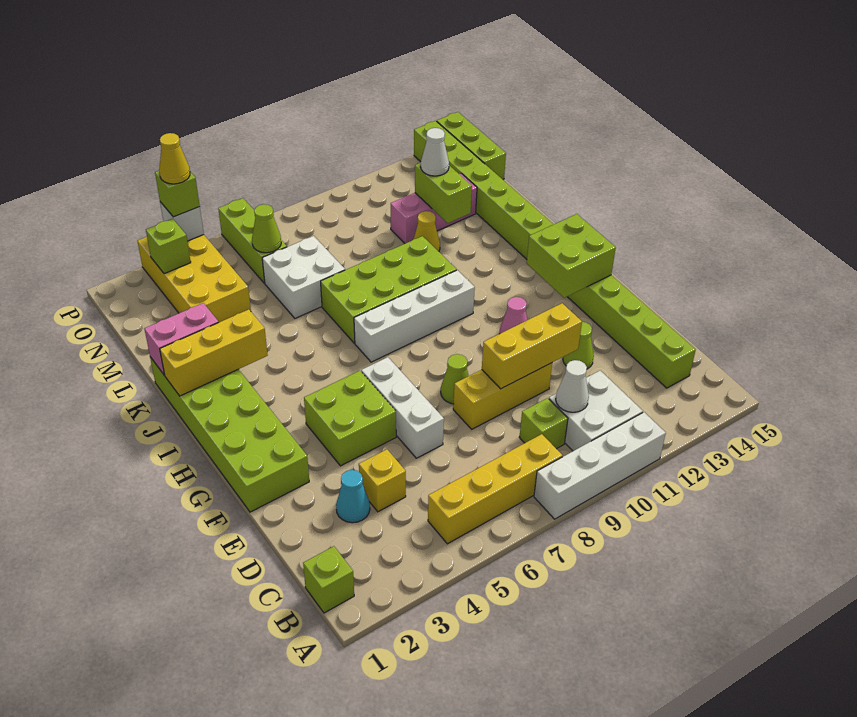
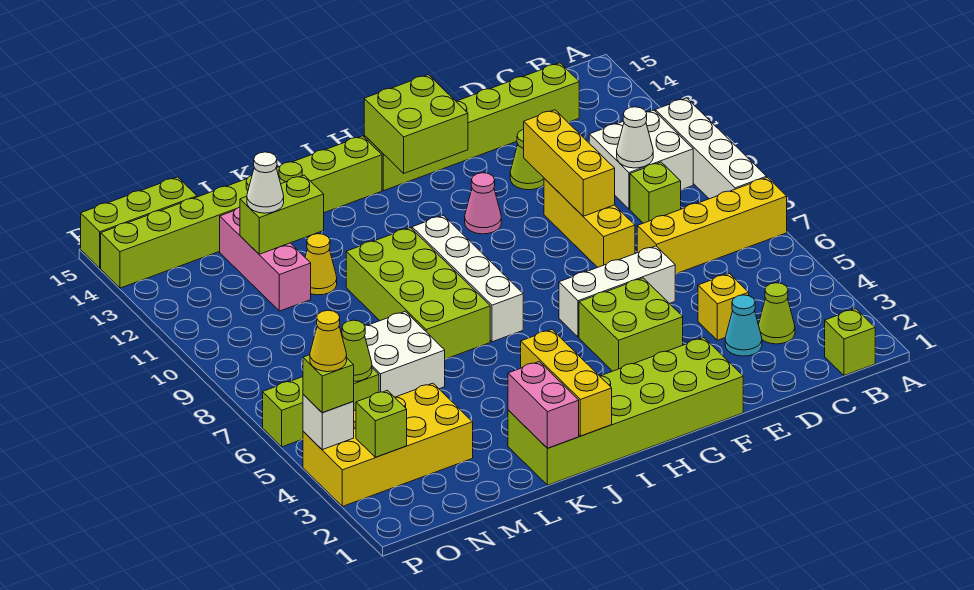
yellow 1x4 brick [428,434,562,544] -> yellow 1x4 brick turned to [637,177,787,274]
lime 1x1 cone [441,354,469,404] -> lime 1x1 cone moved to [758,283,795,344]

